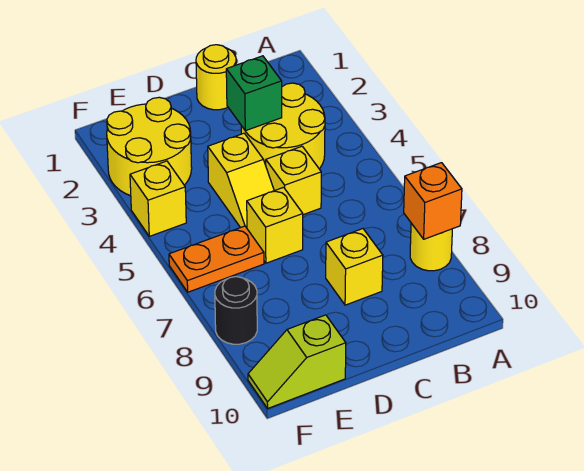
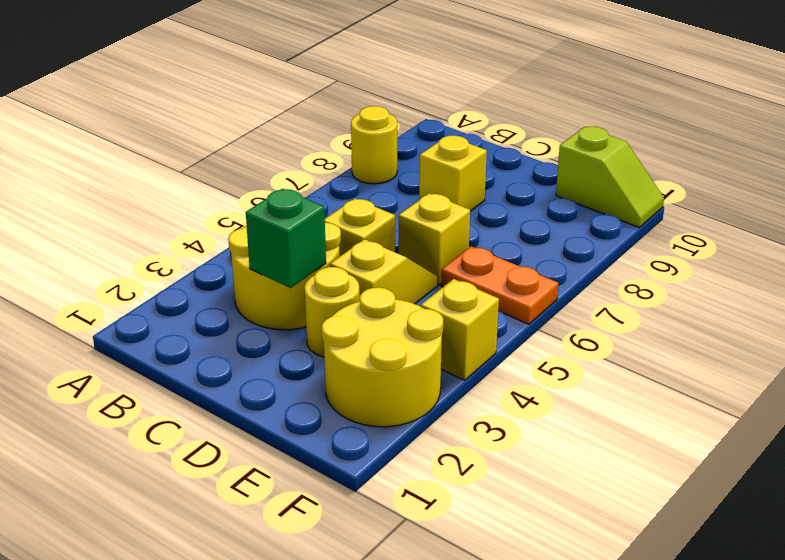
orange 1x1 brick [404,163,462,239] -> none
yellow 1x1 round brick [196,45,236,110] -> yellow 1x1 round brick moved to [304,267,360,357]
black 1x1 round brick [215,277,257,344] -> none

